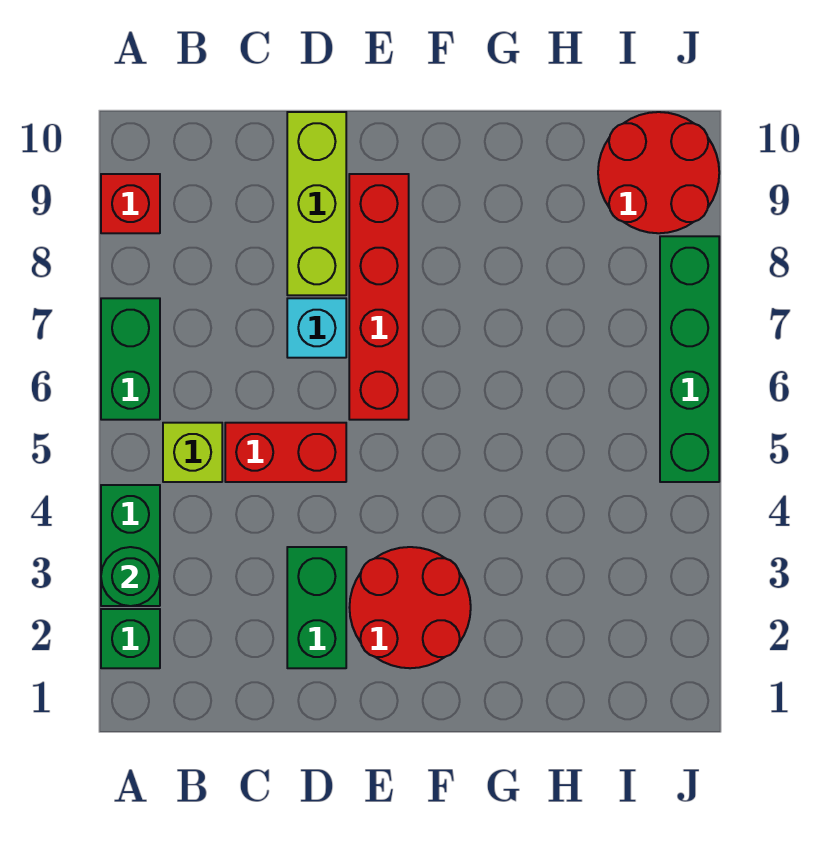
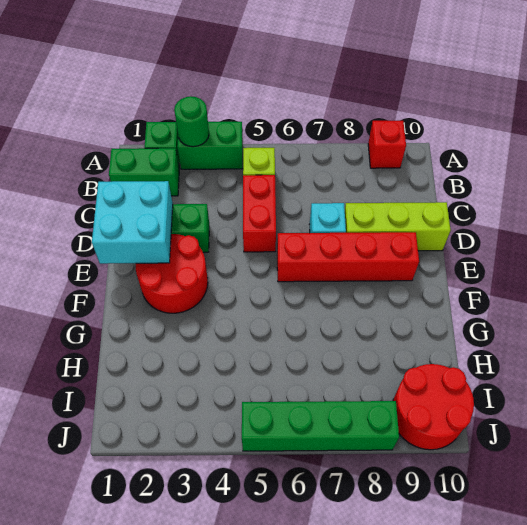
green 1x2 brick [101,298,160,420] -> green 1x2 brick moved to [109,148,179,196]
none -> cyan 2x2 brick [92,181,173,264]

